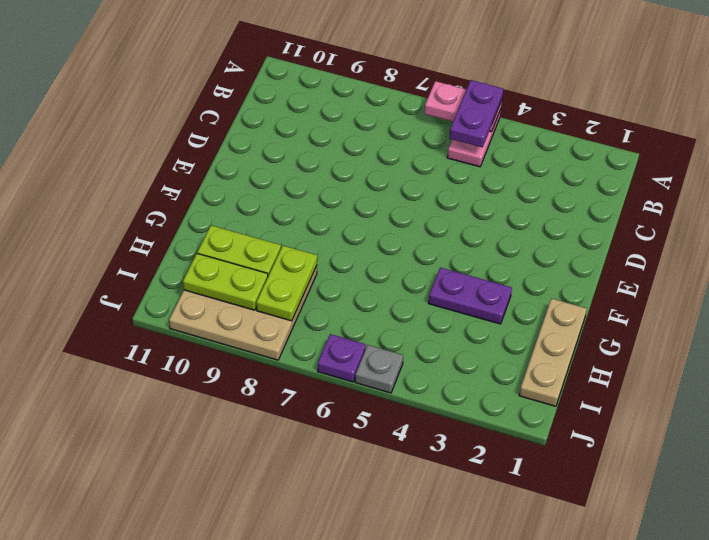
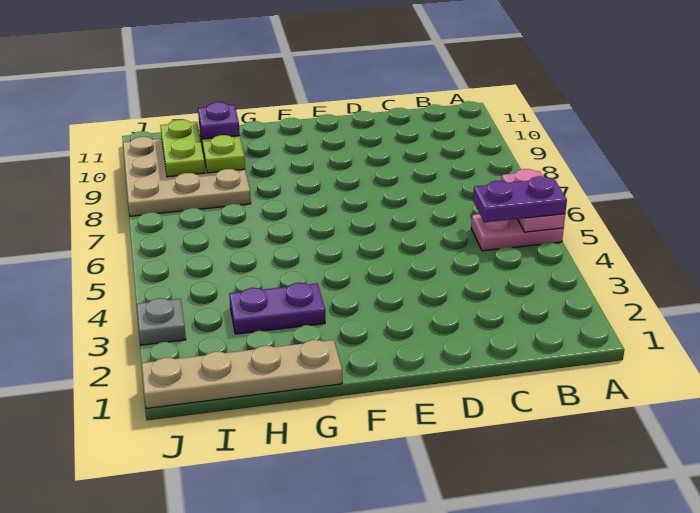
tan 1x3 plate [519,298,587,406] -> tan 1x4 plate [142,340,342,408]
purple 1x2 plate [429,268,512,324] -> purple 1x2 plate turned to [229,283,325,334]
lime 1x2 plate [256,246,317,321] -> none
grey 1x1 plate [355,345,403,393] -> grey 1x1 plate moved to [137,298,186,345]
purple 1x1 plate [318,334,366,382] -> purple 1x1 plate moved to [198,102,240,139]

